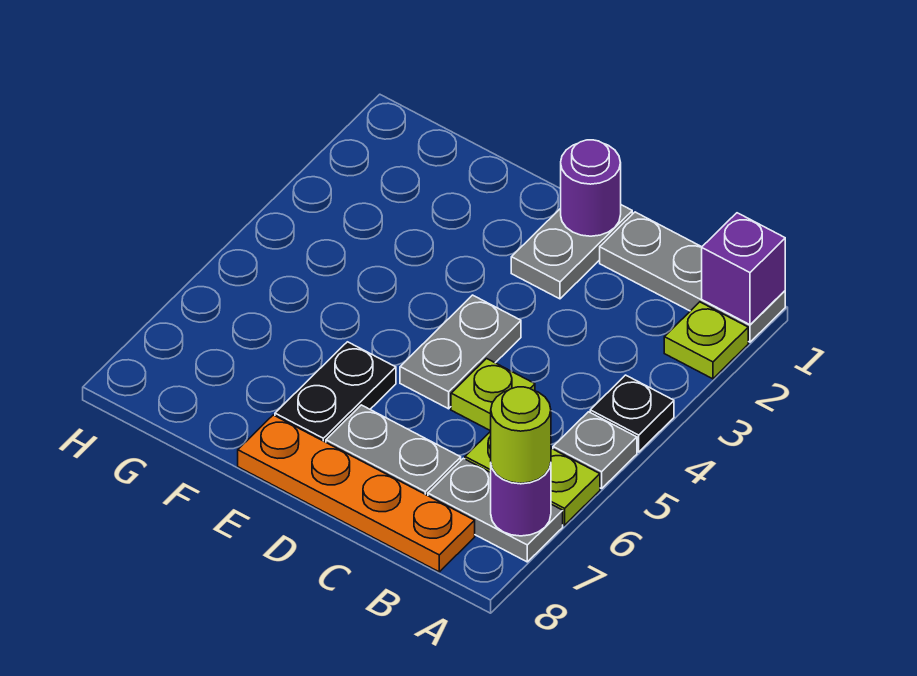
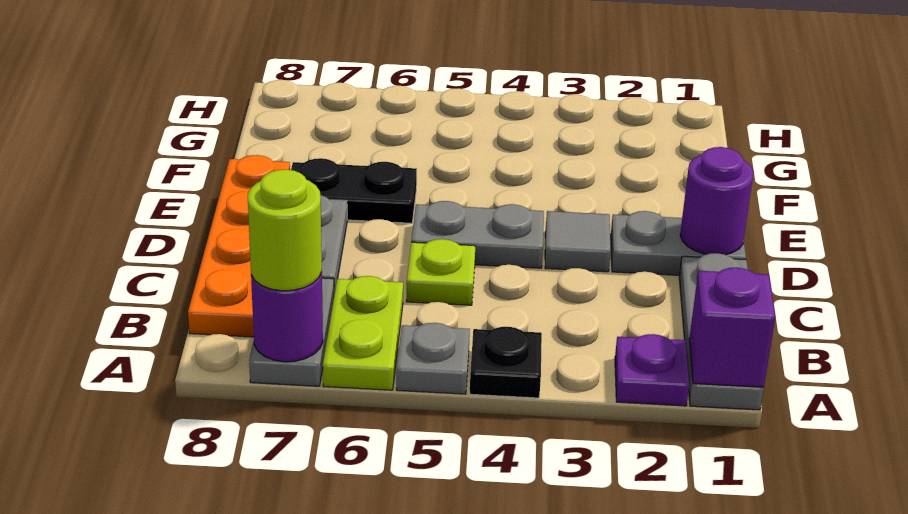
lime 1x1 plate [664,302,748,379] -> purple 1x1 plate [615,334,689,406]
none -> grey 1x1 tile [545,211,611,272]

